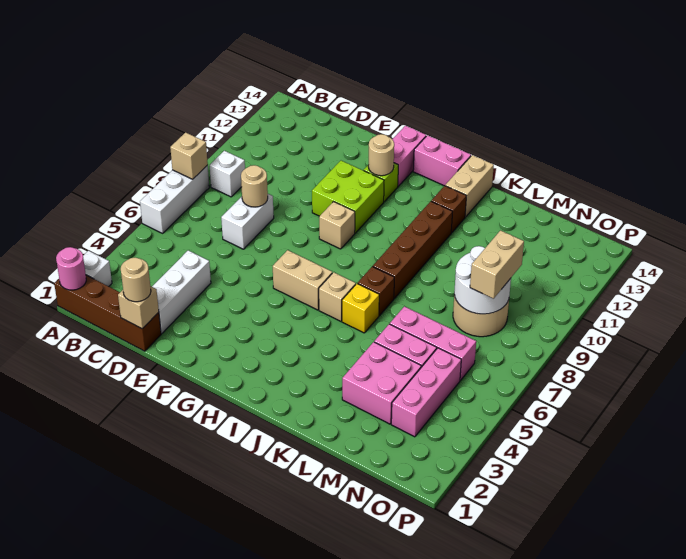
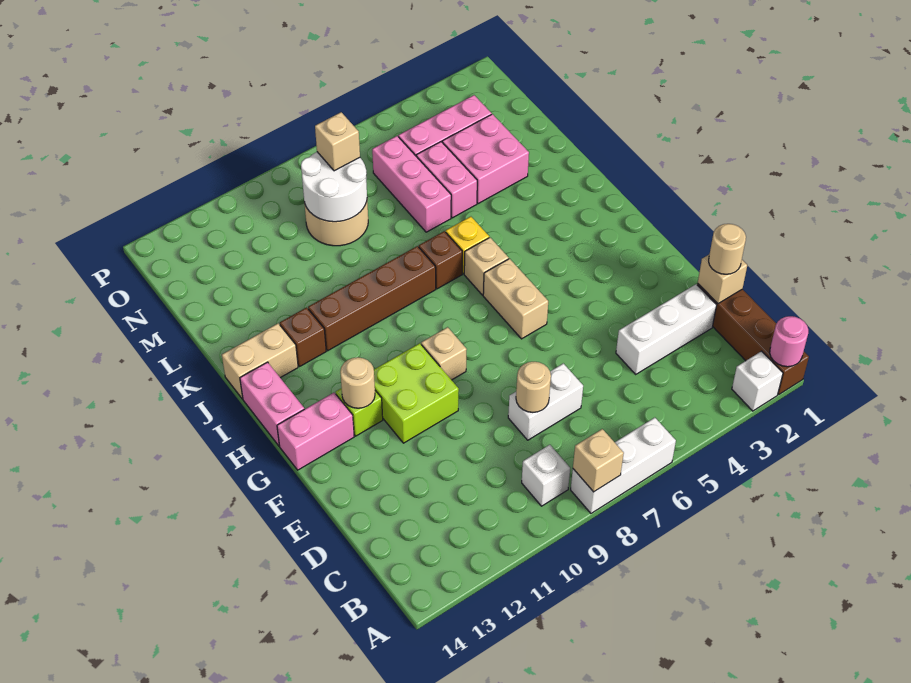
tan 1x2 brick [470,230,524,299] -> tan 1x1 brick [315,112,360,171]

